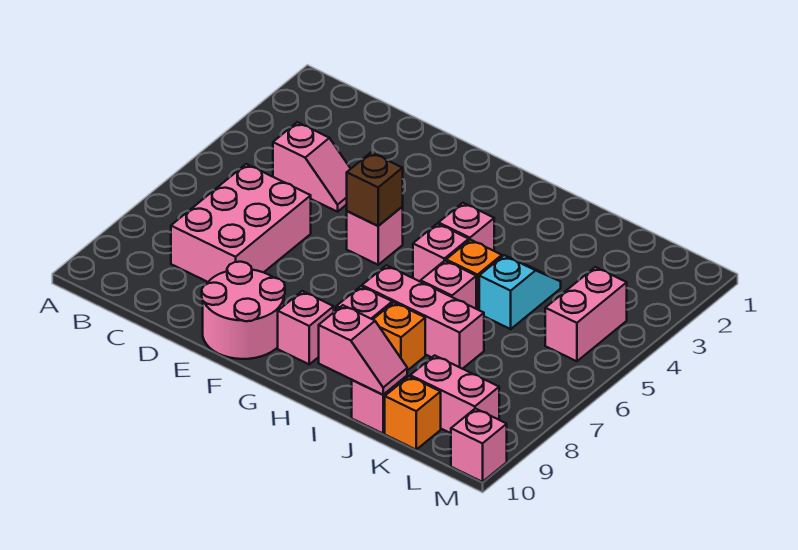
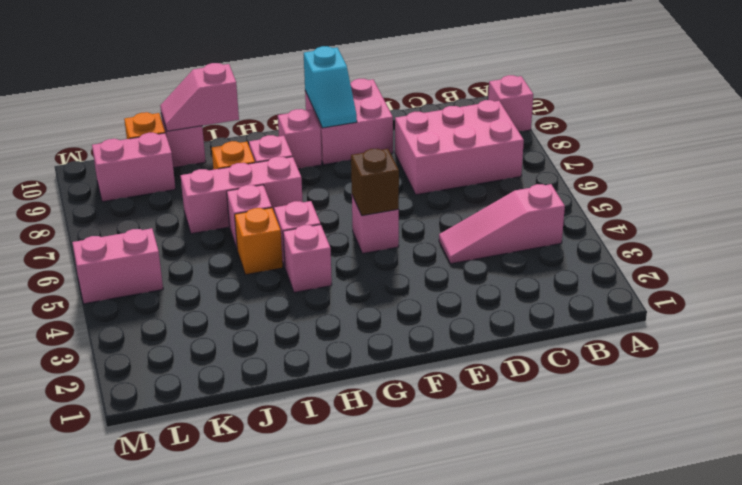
pink 1x2 slope [273,122,351,212] -> pink 1x3 slope [439,184,565,264]
pink 2x3 brick [171,164,311,282] -> pink 2x3 brick turned to [395,100,524,195]
pink 2x2 round brick [202,262,285,359] -> pink 2x2 brick [305,79,393,165]
cyan 1x2 slope [479,255,561,329] -> cyan 1x2 slope moved to [304,46,357,128]
pink 1x2 brick [545,267,627,361] -> pink 1x2 brick turned to [72,228,163,304]
pink 1x1 brick [451,408,507,482] -> pink 1x1 brick moved to [488,75,533,131]

